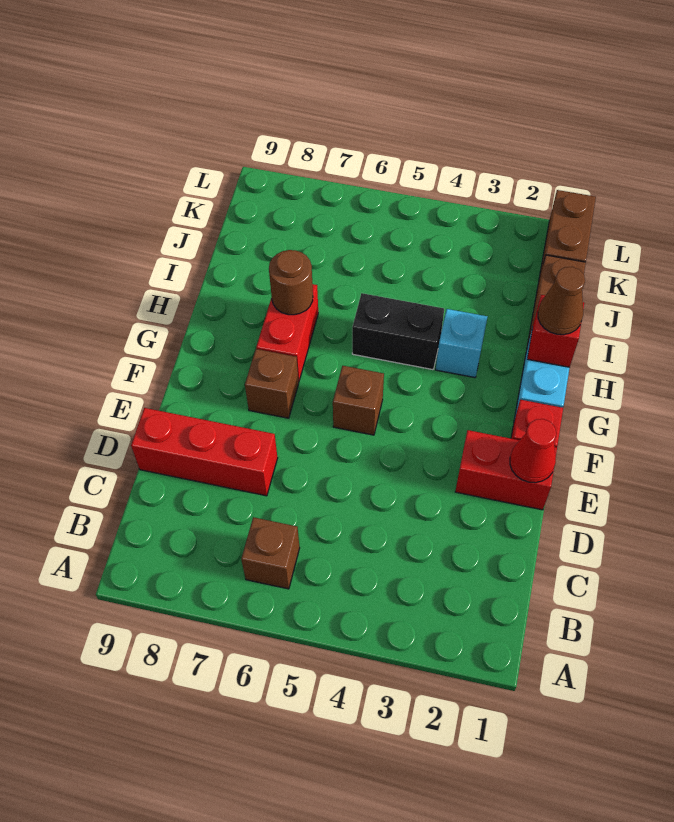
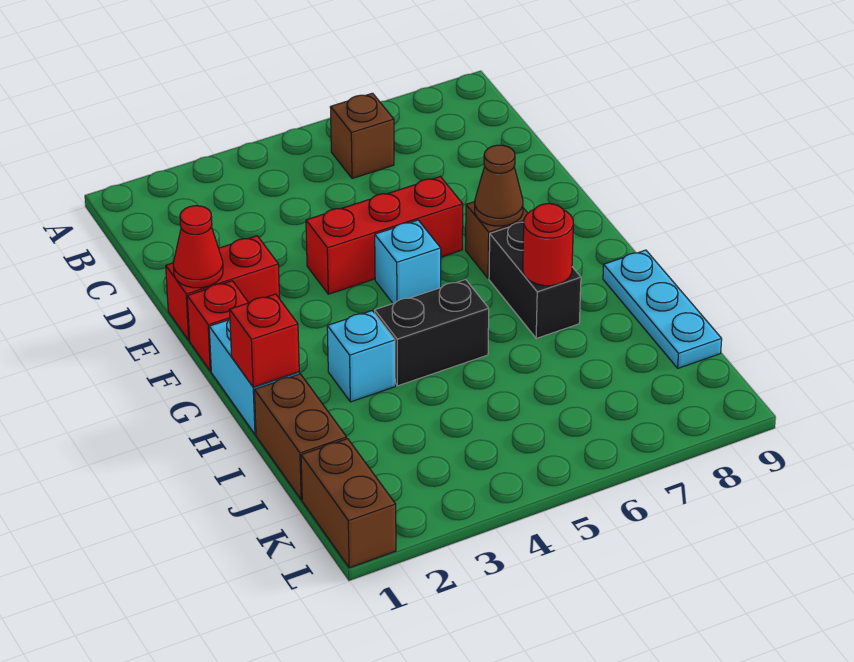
red 1x3 brick [131,408,278,496] -> red 1x3 brick moved to [306,177,463,294]
brown 1x1 brick [333,366,384,435] -> cyan 1x1 brick [375,220,441,303]
red 1x2 brick [256,284,318,381] -> black 1x2 brick [489,222,581,338]
brown 1x1 cone [538,267,585,335] -> brown 1x1 cone moved to [475,145,523,226]
brown 1x1 round brick [269,250,313,315] -> red 1x1 round brick [523,204,573,286]
none -> cyan 1x3 plate [603,250,722,368]

